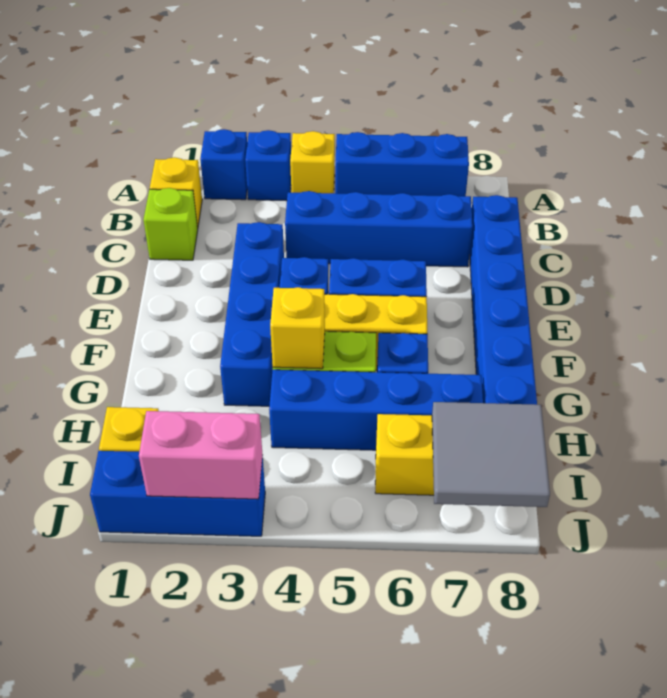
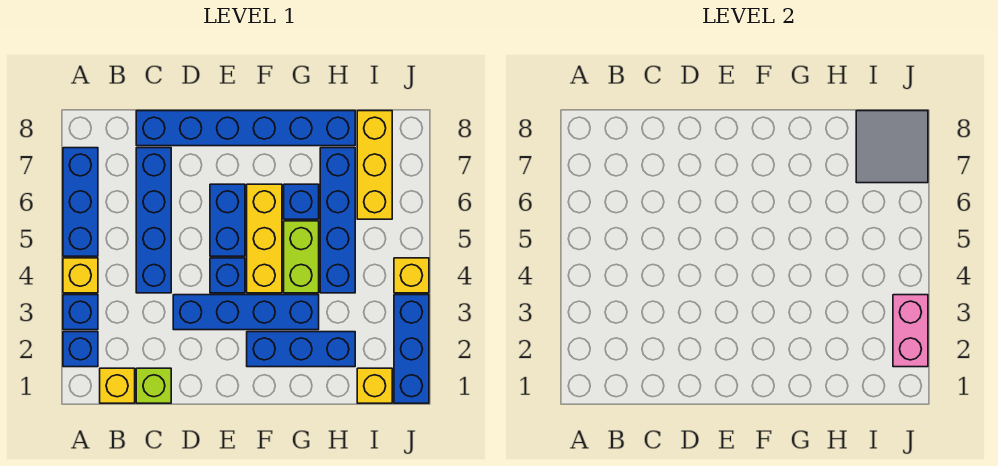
none -> blue 1x3 brick [247,332,355,367]
yellow 1x1 brick [270,287,325,369] -> yellow 1x1 brick moved to [394,258,429,293]

